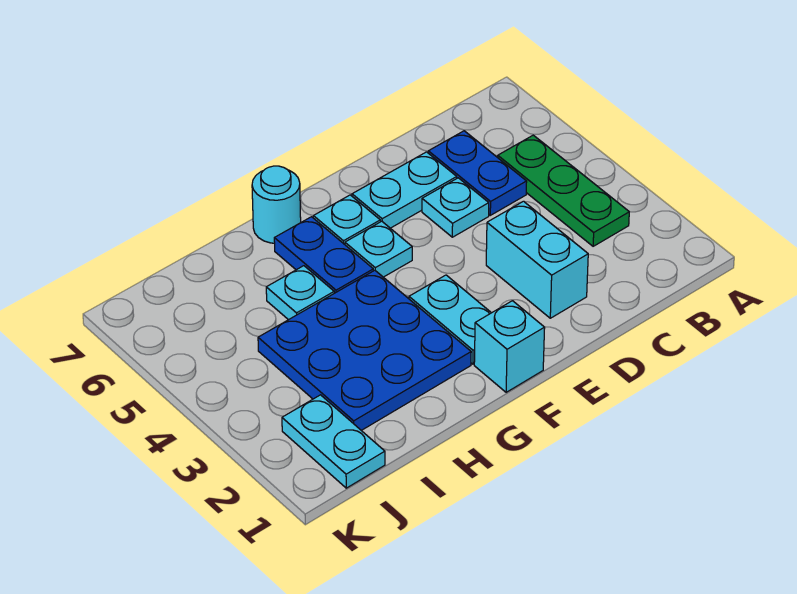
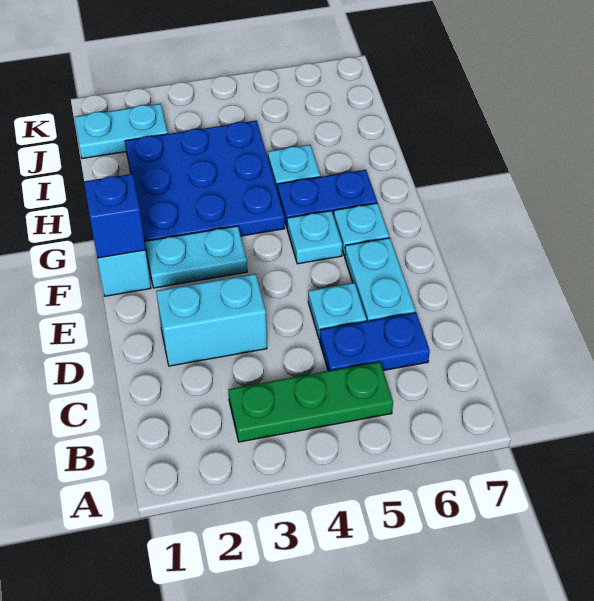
none -> blue 1x1 brick [84,174,146,258]
cyan 1x1 round brick [252,166,301,243] -> none

